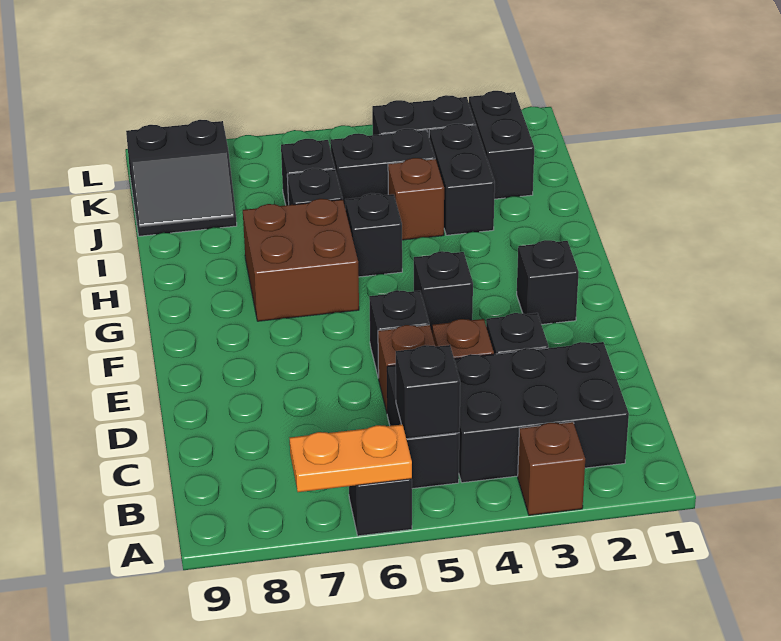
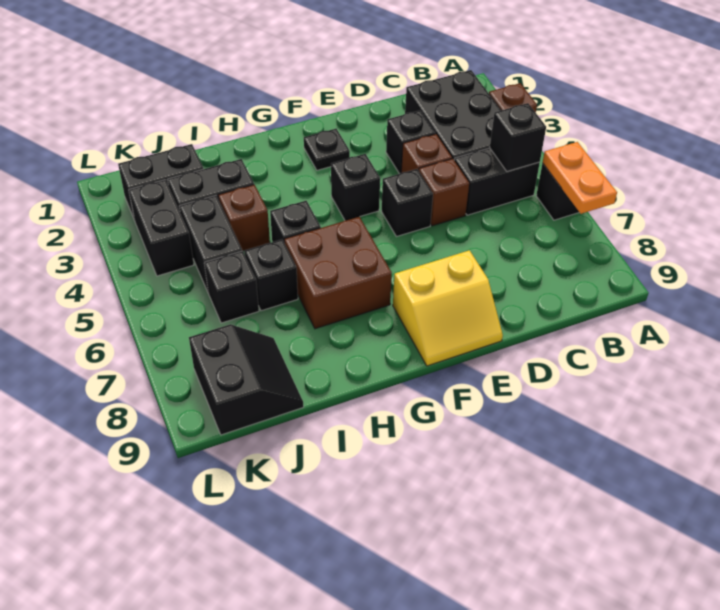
none -> yellow 2x2 slope [393,250,503,366]
black 1x1 brick [517,240,579,324] -> black 1x1 plate [304,129,350,170]

